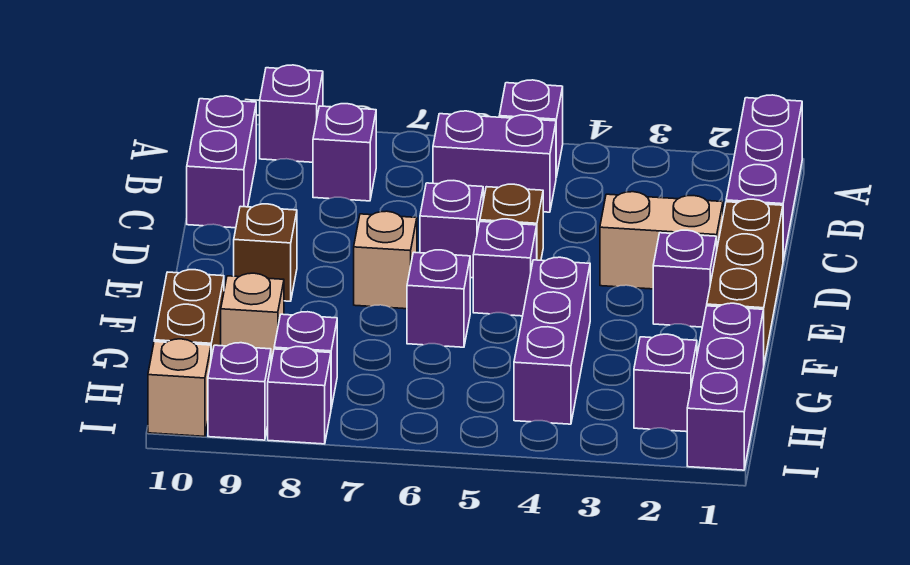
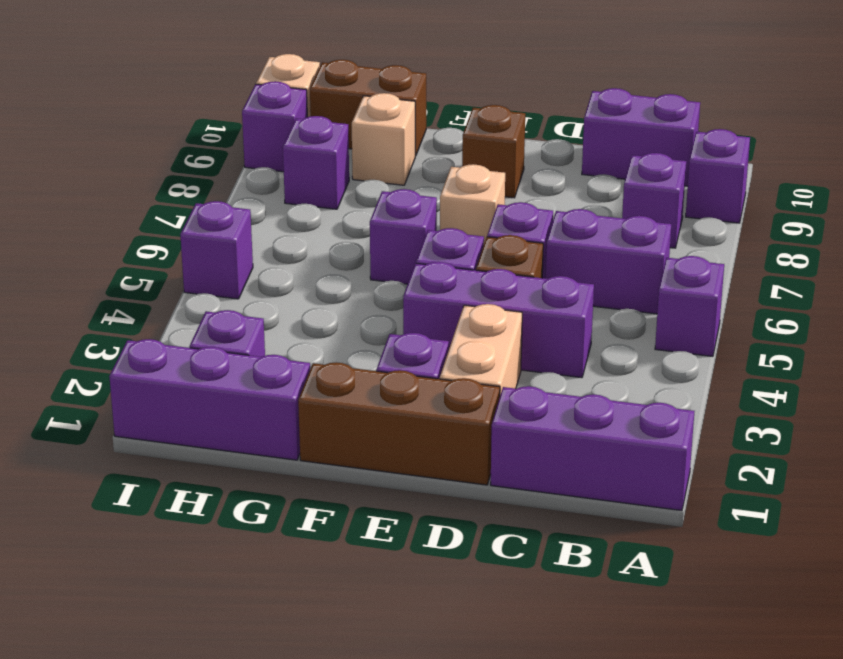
purple 1x2 brick [433,111,556,212] -> purple 1x2 brick turned to [546,209,671,314]
purple 1x3 brick [514,257,590,424] -> purple 1x3 brick moved to [403,262,594,378]
purple 1x1 brick [268,347,331,444] -> purple 1x1 brick moved to [180,201,253,299]

